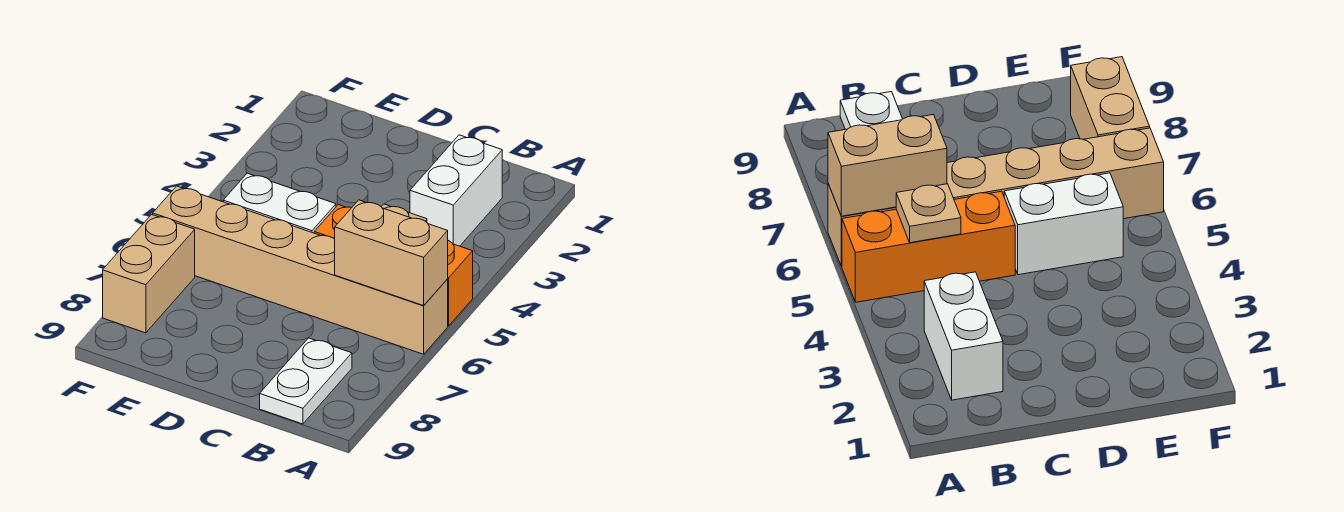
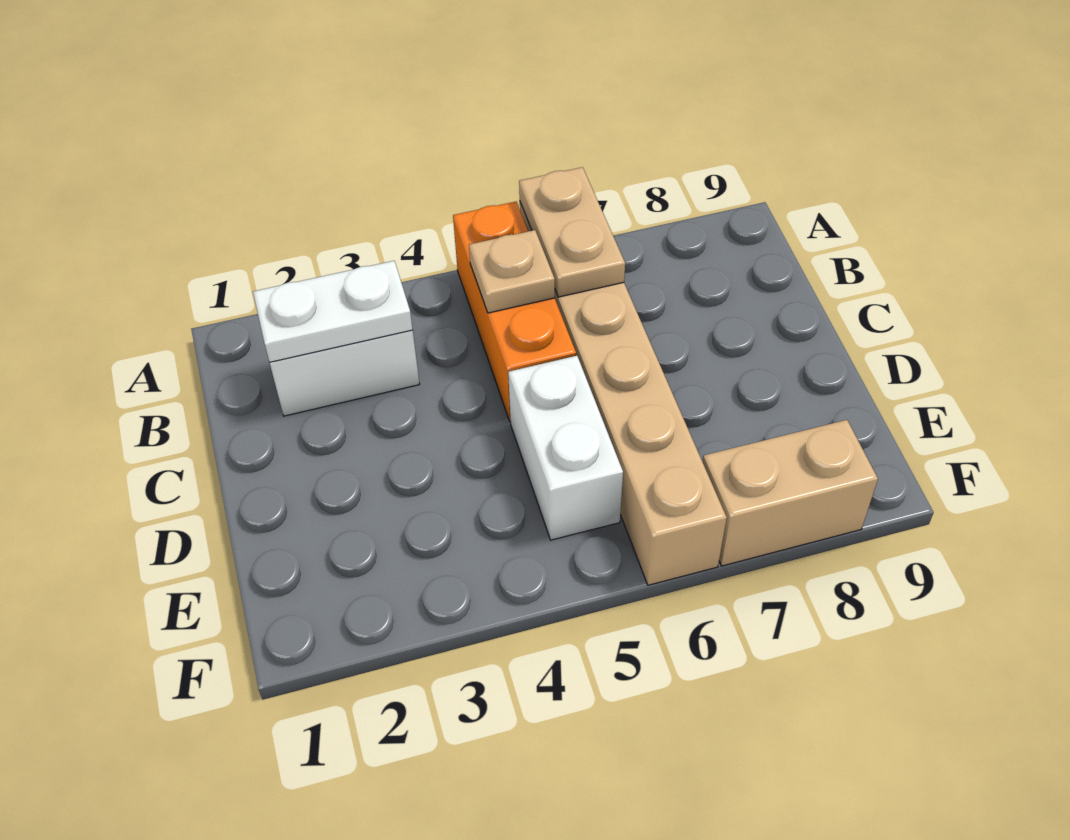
tan 1x2 brick [335,200,448,306] -> tan 1x2 plate [519,167,625,297]
white 1x2 plate [260,338,352,424] -> white 1x2 plate moved to [253,261,413,362]

